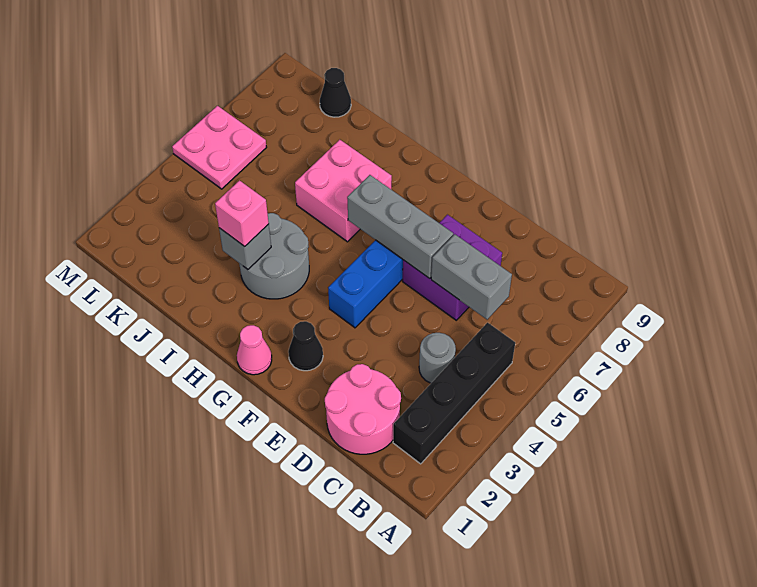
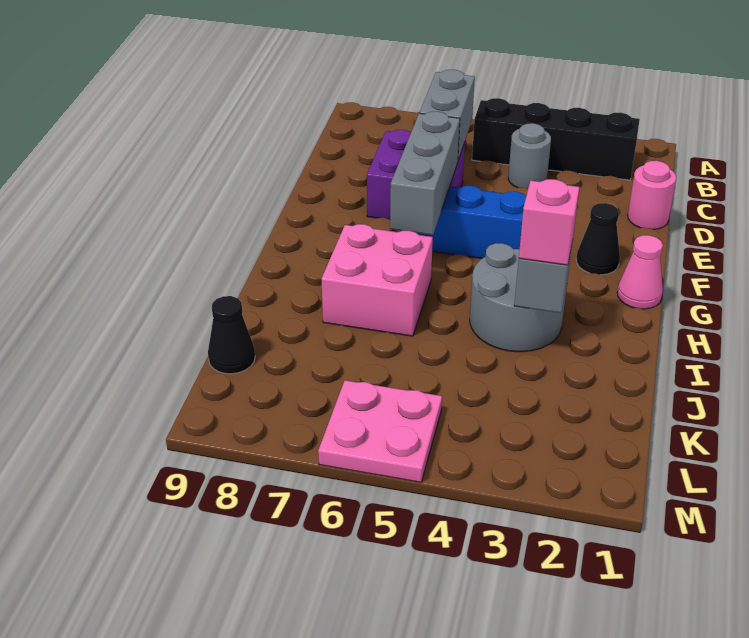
pink 2x2 round brick [325,364,401,454] -> pink 1x1 round brick [628,161,676,230]

